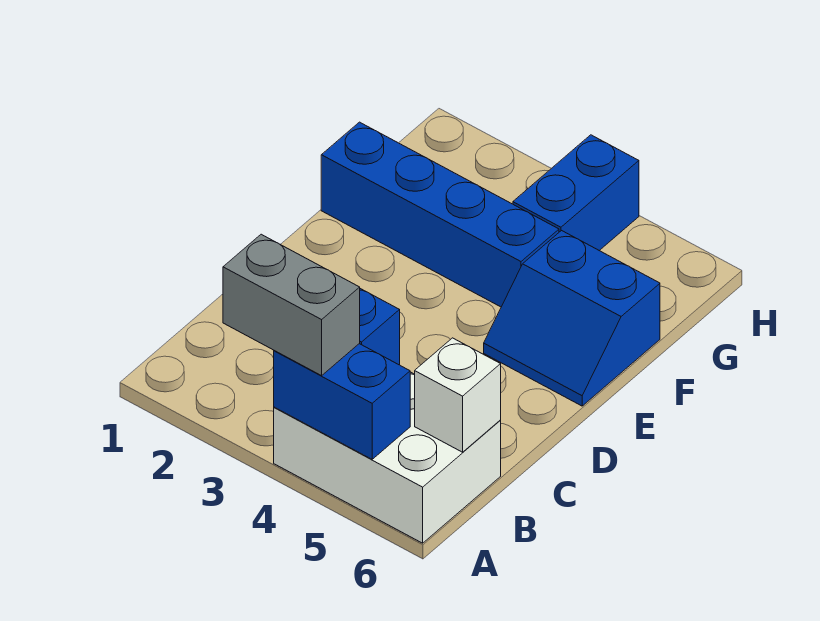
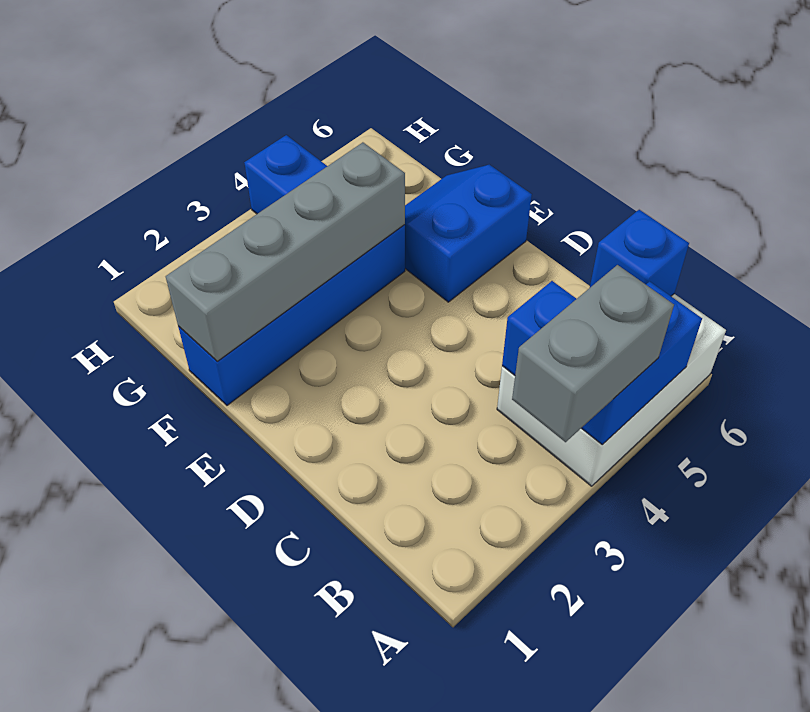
white 1x1 brick [415,338,501,452] -> blue 1x1 brick [590,210,689,296]
blue 2x2 slope [484,231,660,406] -> blue 2x2 slope turned to [405,165,532,302]
none -> grey 1x4 brick [166,142,405,361]

